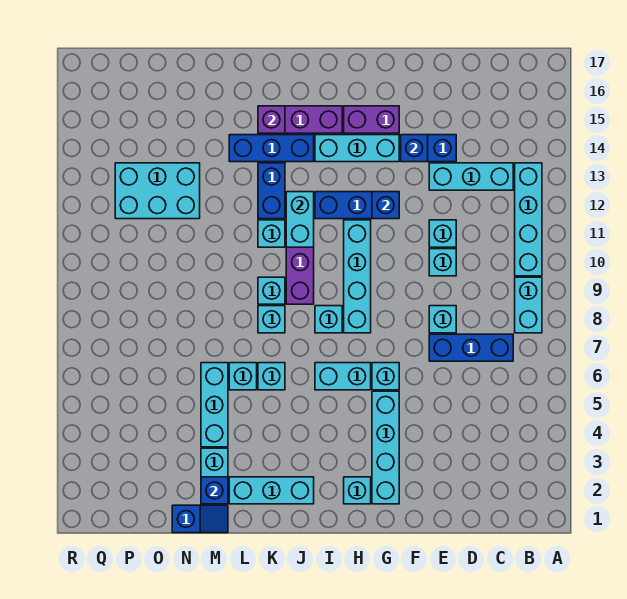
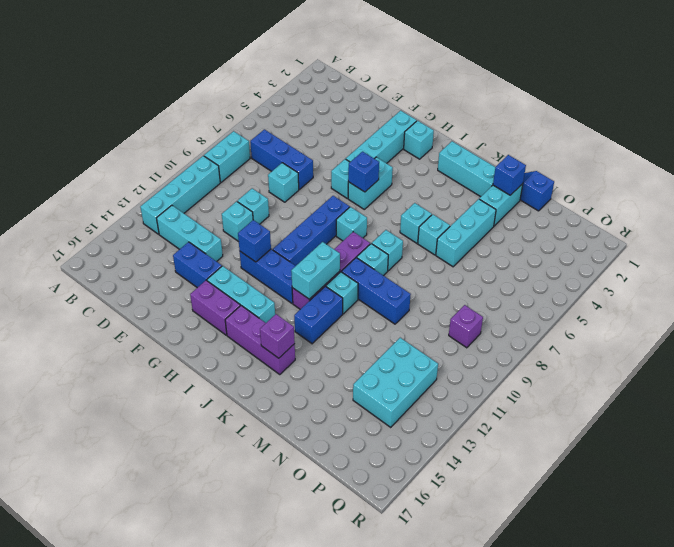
blue 1x1 brick [401,135,428,162] -> blue 1x1 brick moved to [348,152,379,192]
cyan 1x2 brick [315,363,371,390] -> cyan 1x2 brick turned to [348,157,393,209]
cyan 1x4 brick [344,220,371,333] -> blue 1x4 brick [273,196,350,266]
blue 1x3 brick [229,135,314,162] -> blue 1x3 brick moved to [342,258,411,324]
cyan 2x3 brick [115,163,200,219] -> cyan 2x3 brick turned to [353,338,438,427]
none -> purple 1x1 brick [449,305,483,348]

